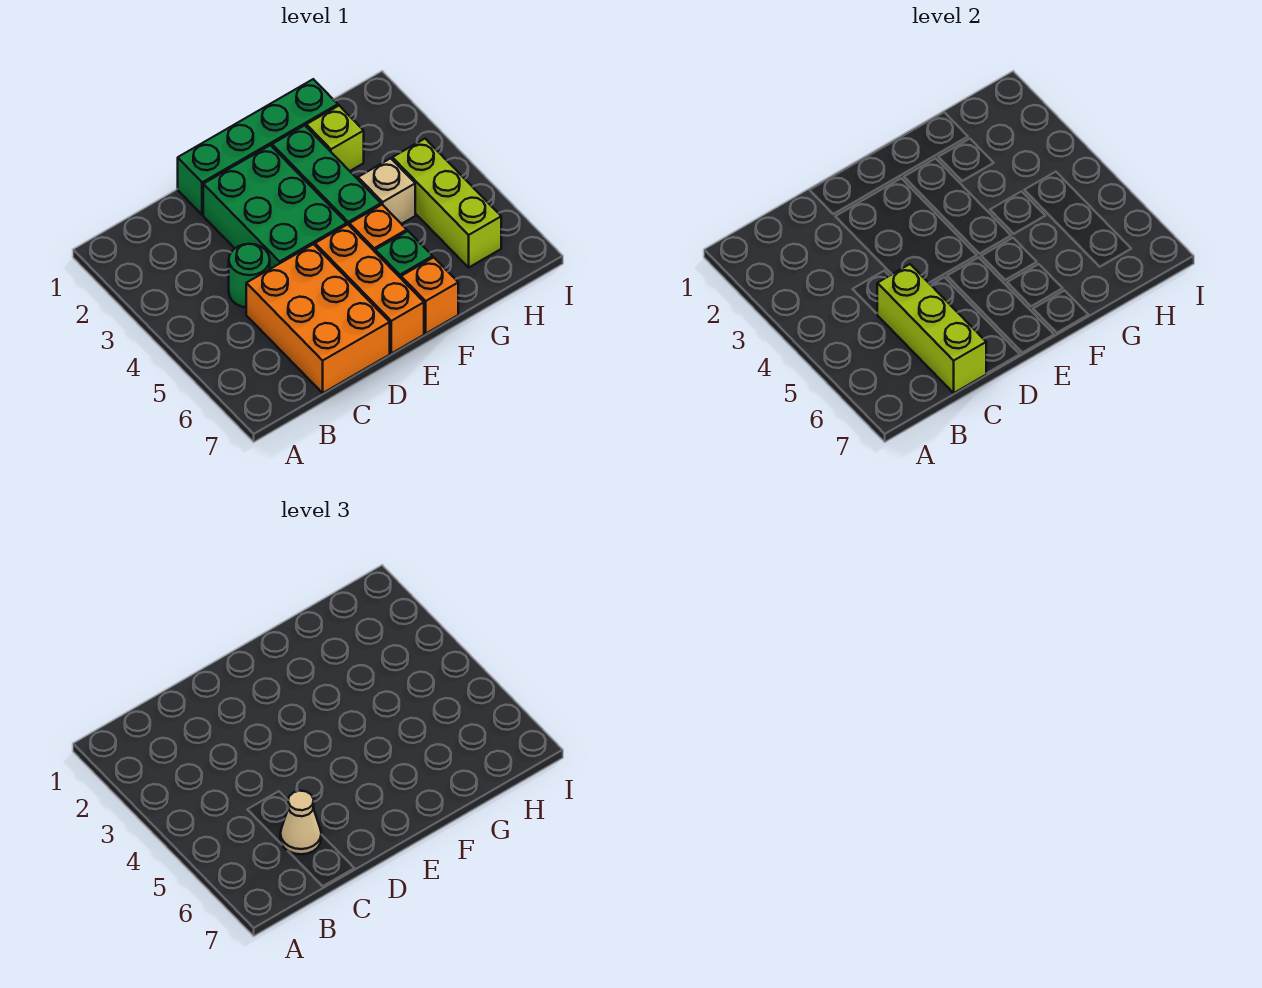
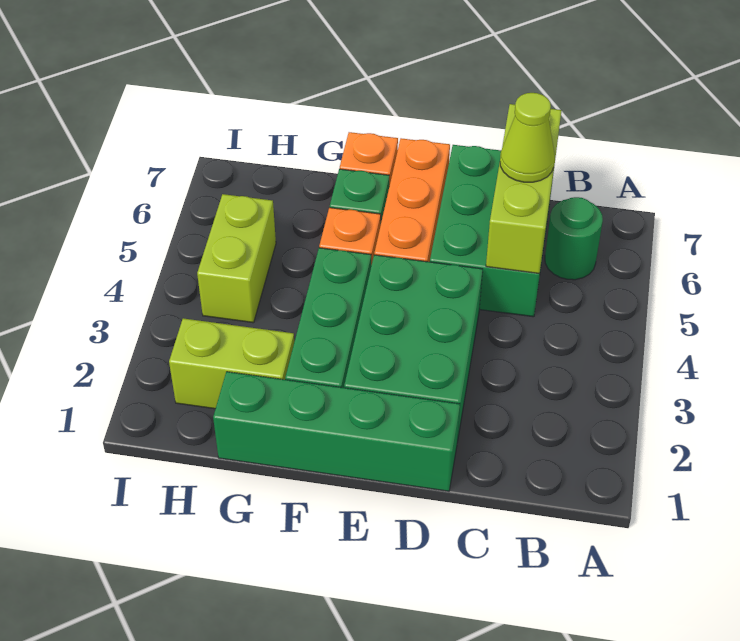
green 1x1 round brick [229,244,270,307] -> green 1x1 round brick moved to [545,197,603,280]
orange 2x3 brick [246,244,390,393] -> green 2x3 brick [430,145,553,317]
tan 1x1 cone [280,791,321,854] -> lime 1x1 cone [500,93,555,182]
lime 1x1 brick [306,106,364,171] -> lime 1x2 brick [169,318,294,409]
tan 1x1 brick [358,158,415,224] -> none
lime 1x3 brick [392,139,501,267] -> lime 1x2 brick [197,194,276,323]

